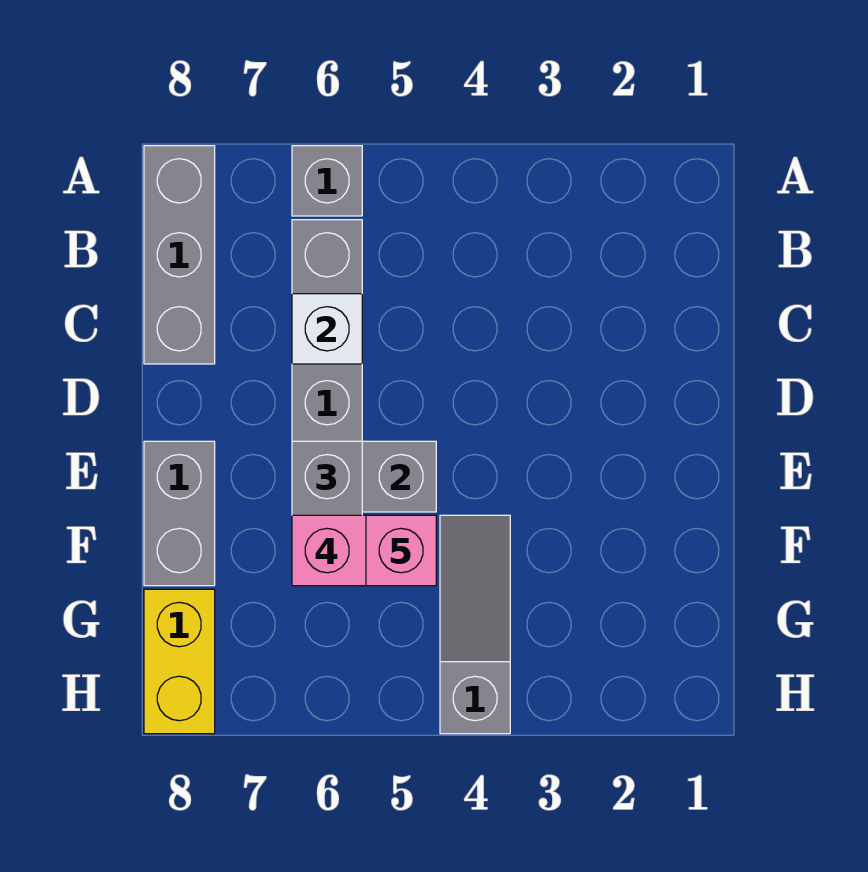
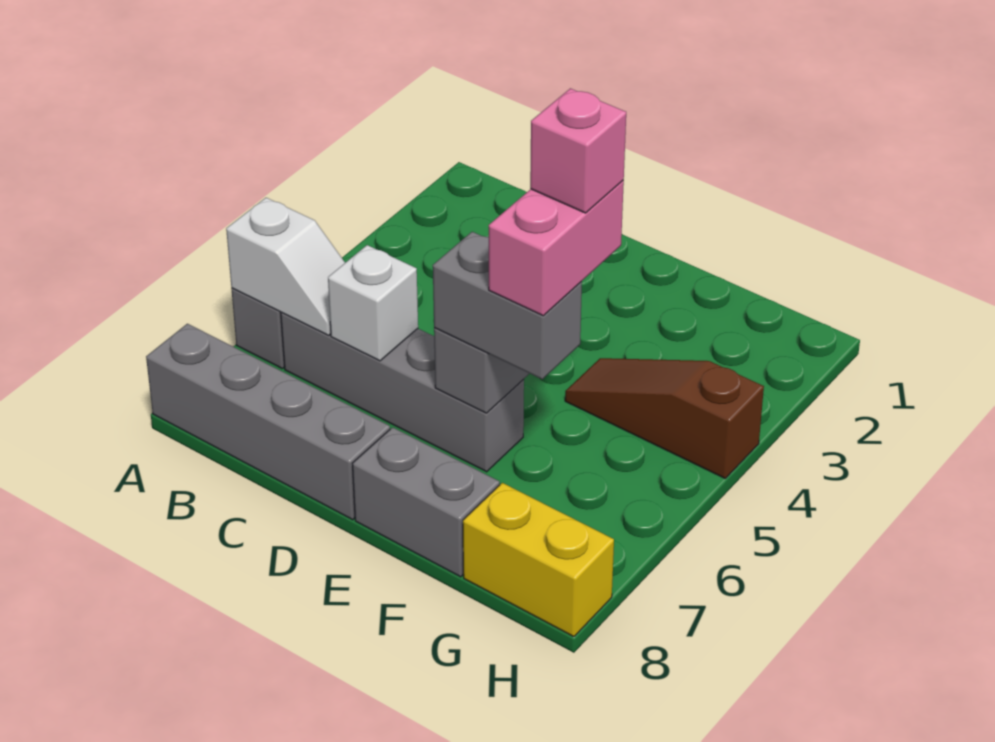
none -> white 1x2 slope [226,198,345,335]
grey 1x3 brick [144,146,215,364] -> grey 1x4 brick [146,324,390,520]
grey 1x3 slope [440,515,510,734] -> brown 1x3 slope [565,358,764,478]

